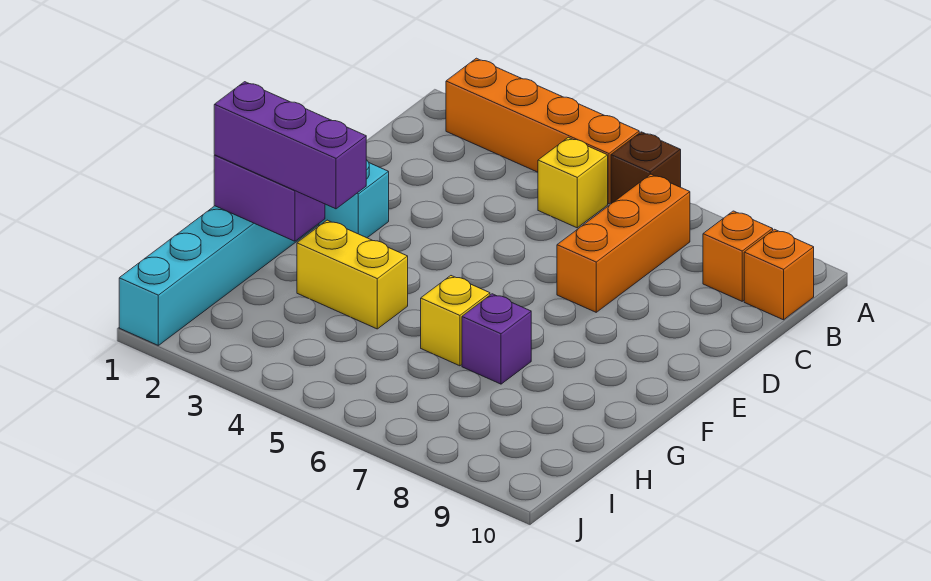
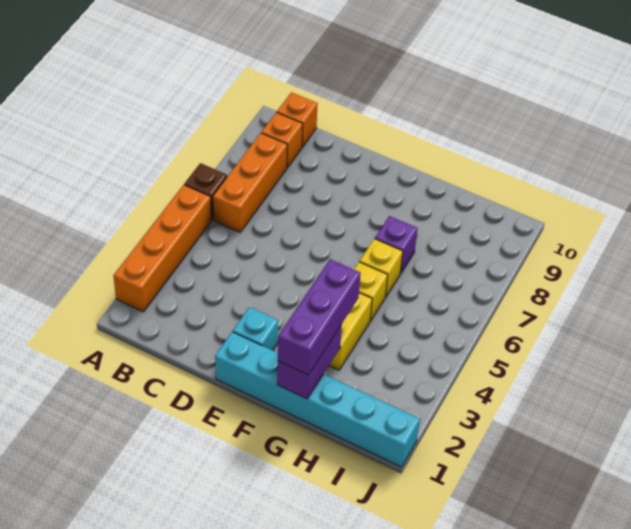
yellow 1x1 brick [538,137,608,228] -> yellow 1x1 brick moved to [354,262,388,321]
orange 1x3 brick [557,174,690,312] -> orange 1x3 brick turned to [213,133,287,232]

